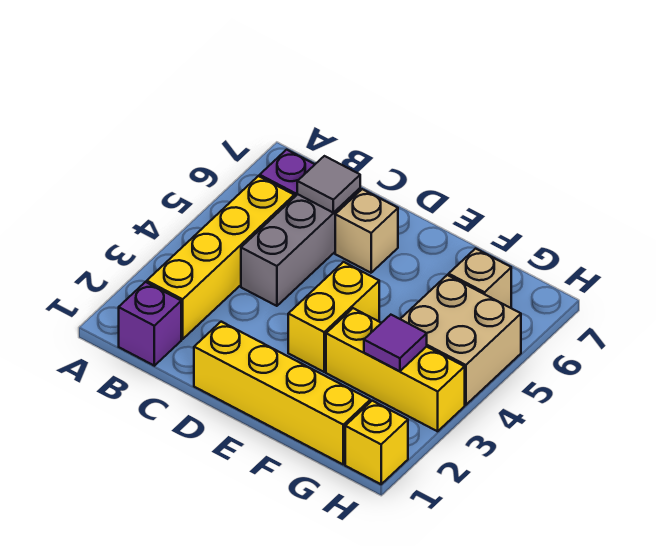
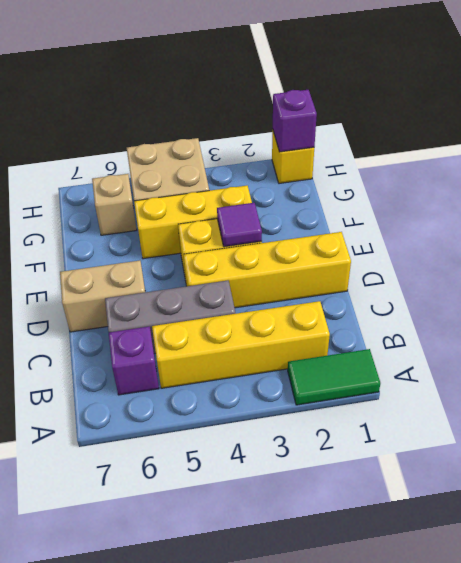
none -> green 1x2 tile [288,349,380,405]
purple 1x1 brick [119,282,181,366] -> purple 1x1 brick moved to [273,90,317,152]
grey 1x1 tile [297,156,360,213] -> none
yellow 1x4 brick [194,322,370,464] -> yellow 1x4 brick turned to [183,232,351,308]
tan 1x1 brick [335,189,398,273] -> tan 1x2 brick [60,260,145,332]
yellow 1x3 brick [326,308,465,431] -> yellow 1x3 brick turned to [134,186,252,259]
purple 1x1 tile [364,315,427,371] -> purple 1x1 tile moved to [217,203,262,247]

